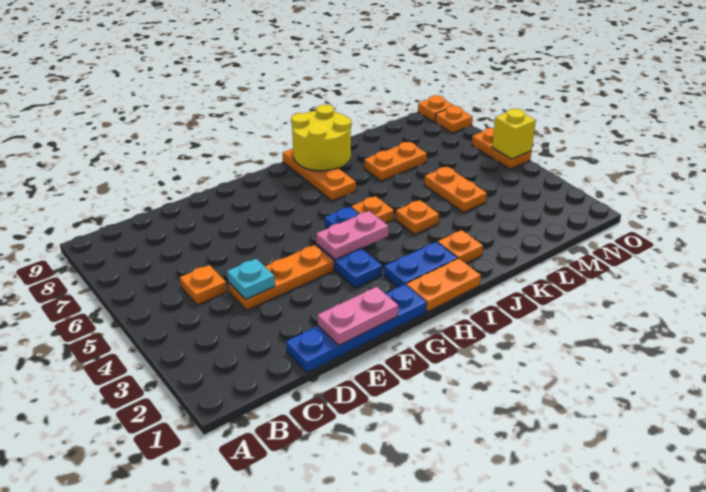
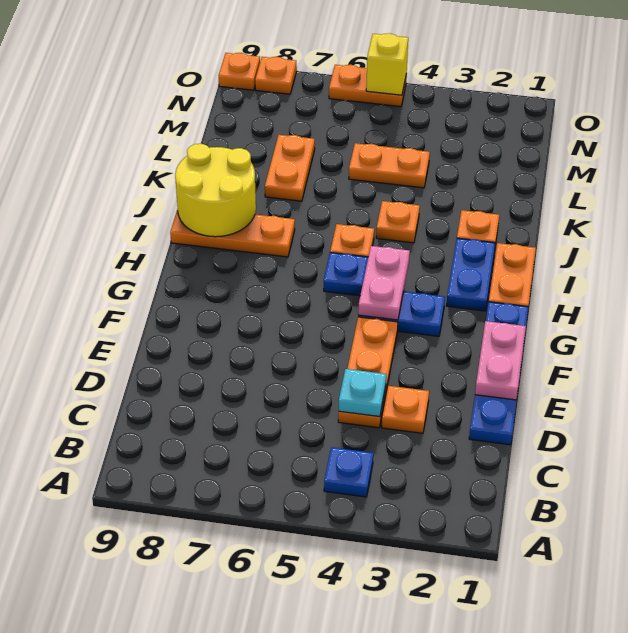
none -> blue 1x1 plate [324,447,373,497]
orange 1x1 plate [180,265,227,305] -> orange 1x1 plate moved to [382,386,429,433]

